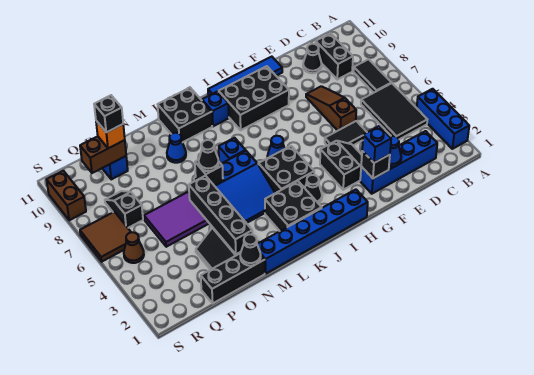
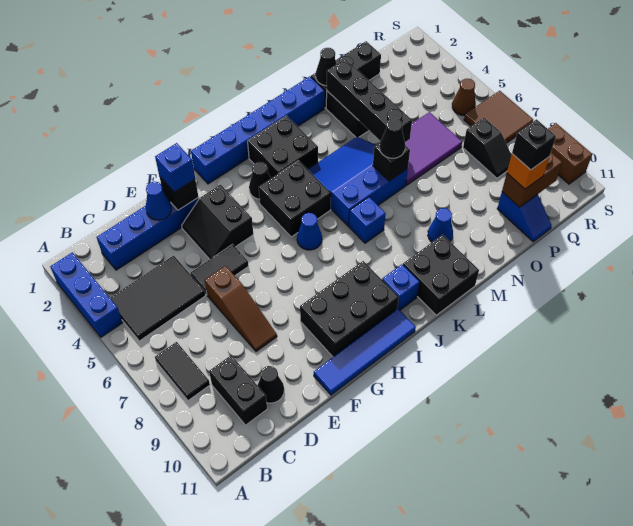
black 2x3 tile [361,83,427,139] -> black 2x3 tile turned to [110,256,205,341]

